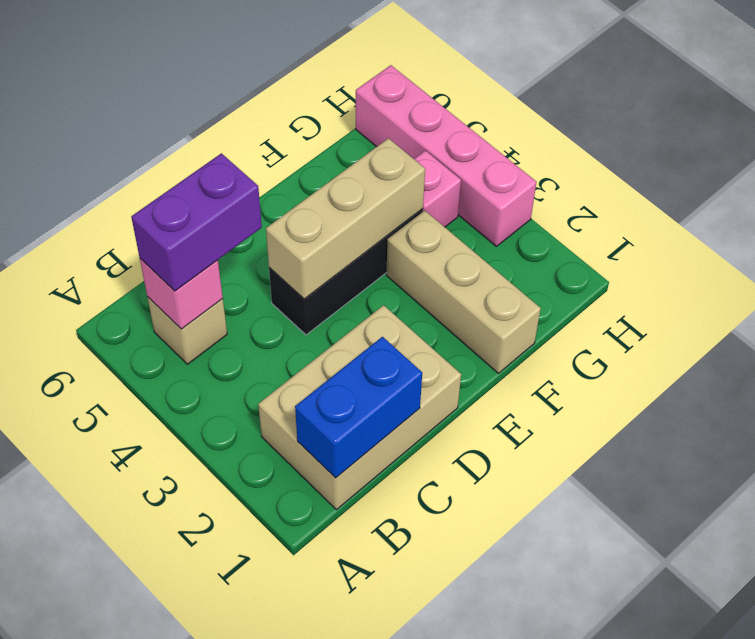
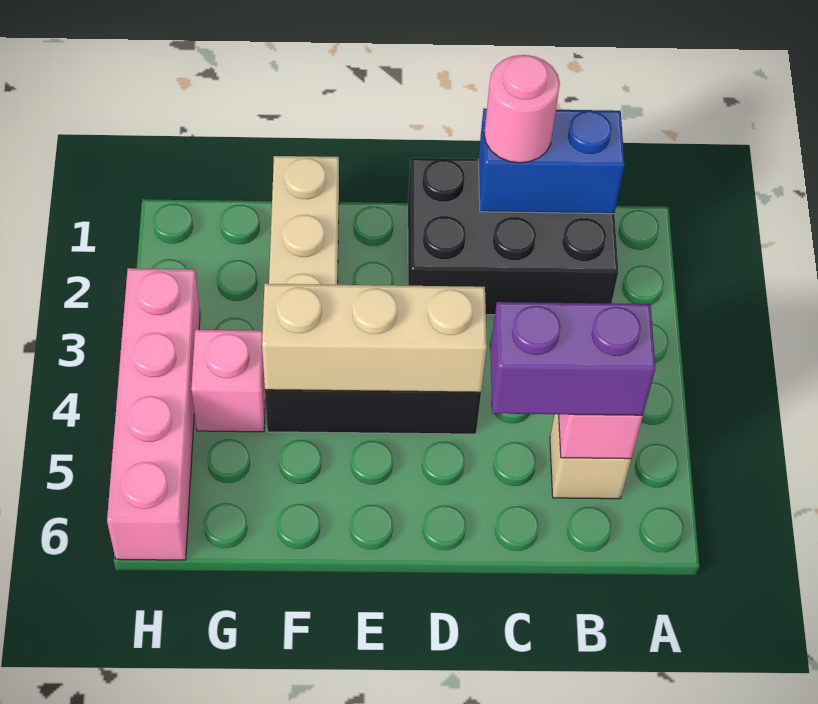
tan 2x3 brick [258,305,461,510] -> black 2x3 brick [408,158,618,315]
none -> pink 1x1 round brick [484,55,560,163]

